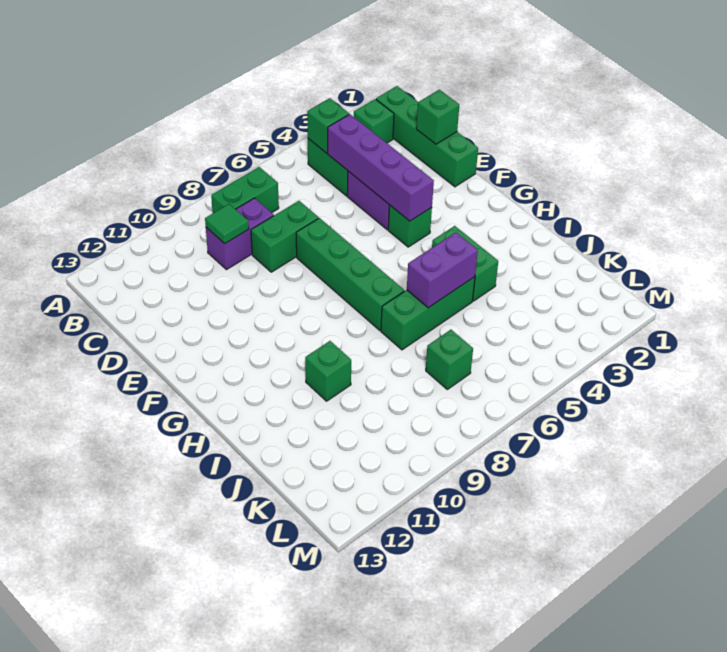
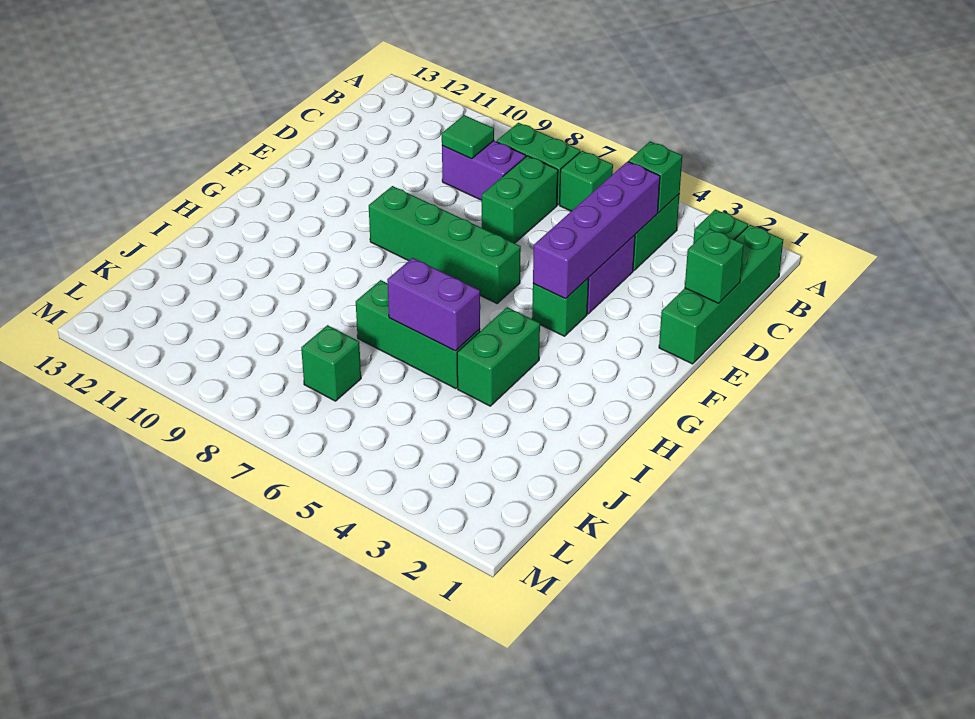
green 1x2 brick [251,201,319,272] -> green 1x2 brick turned to [482,156,558,243]
green 1x4 brick [296,218,404,330] -> green 1x4 brick turned to [369,186,521,303]
green 1x1 brick [305,341,351,401] -> green 1x1 brick moved to [560,151,613,211]

